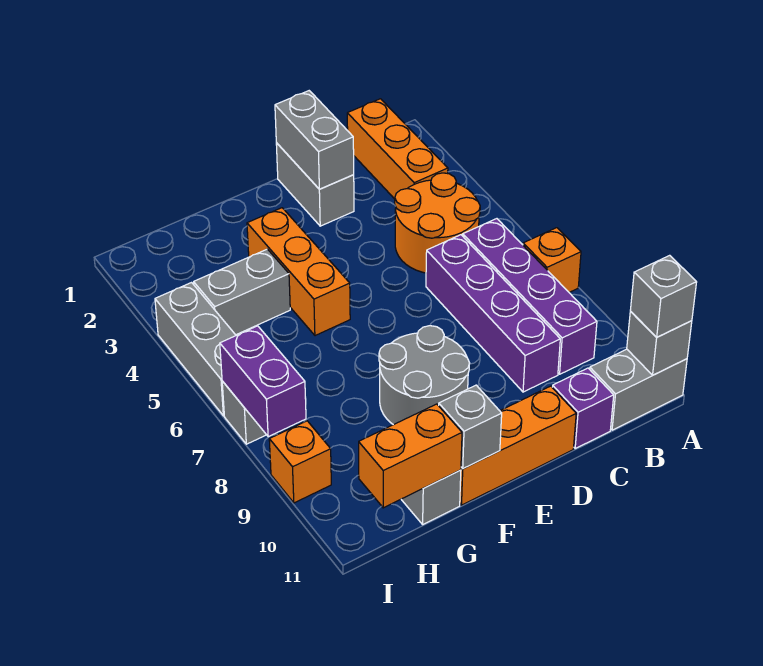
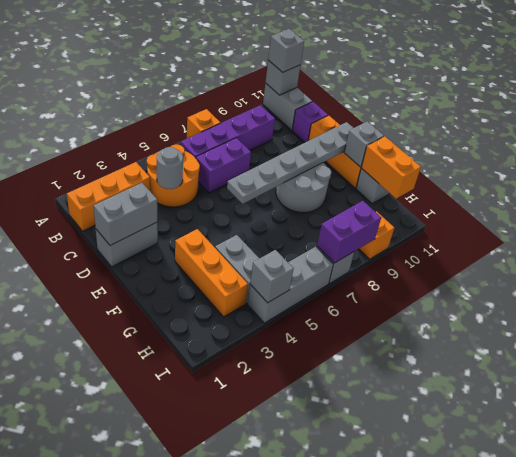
none -> grey 1x1 round brick [157,147,183,189]
purple 1x4 brick [426,235,560,392] -> purple 1x2 brick [196,138,251,193]
none -> grey 1x6 plate [227,122,353,204]
orange 1x3 brick [247,208,350,336] -> orange 1x3 brick turned to [175,229,248,317]
none -> grey 1x1 brick [250,250,293,303]

